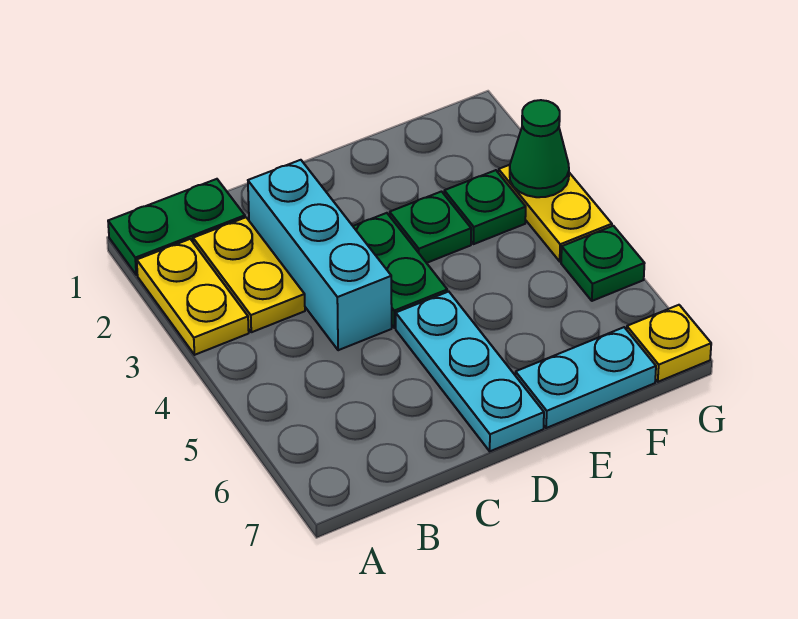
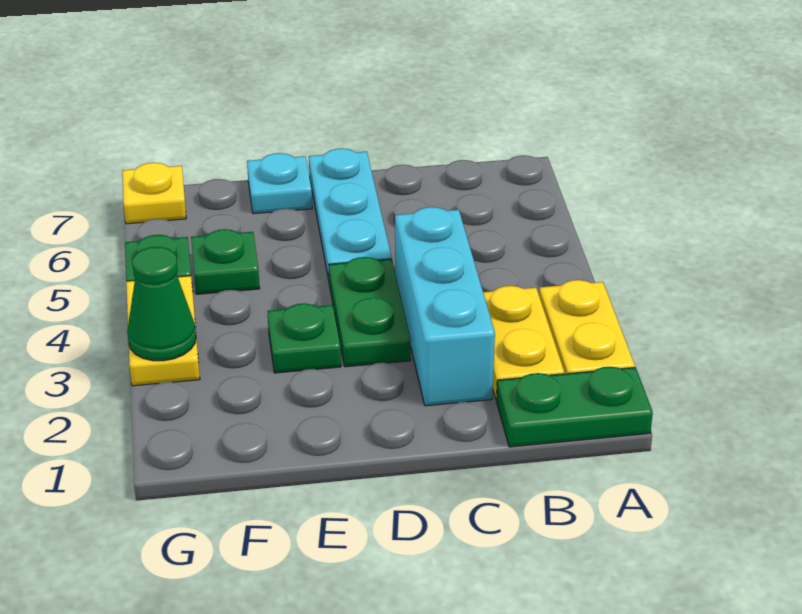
cyan 1x2 plate [515,327,656,428] -> cyan 1x1 plate [247,153,312,214]
green 1x1 plate [444,170,526,244] -> green 1x1 plate moved to [191,229,260,294]

